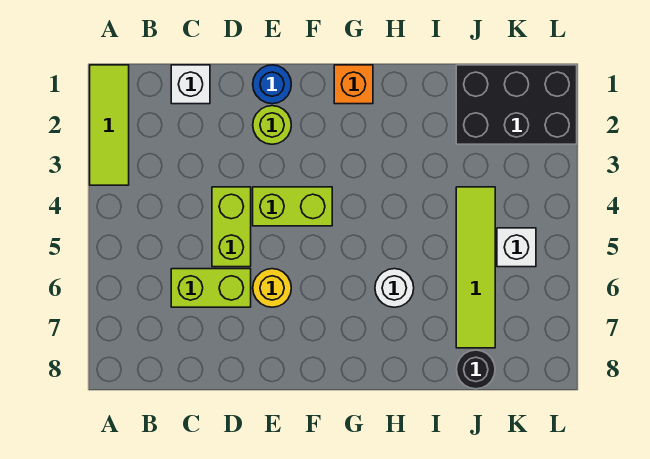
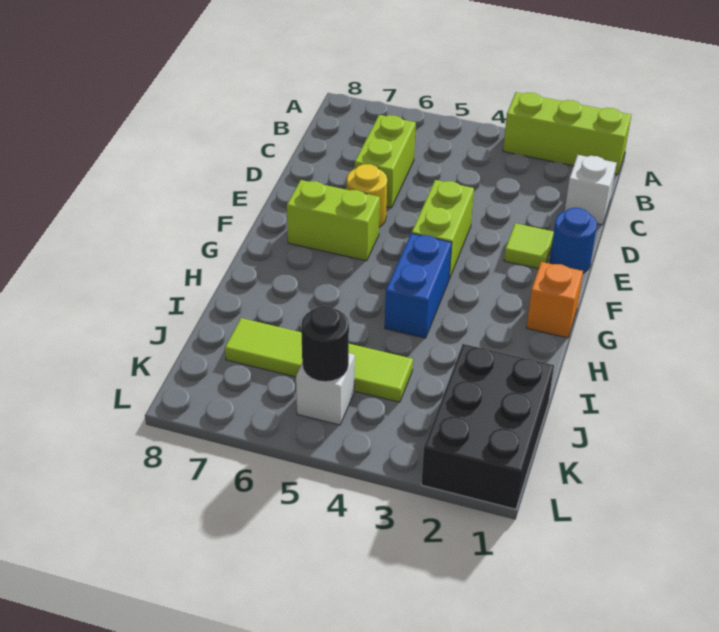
lime 1x3 tile [90,65,129,185] -> lime 1x3 brick [503,92,631,175]
lime 1x2 brick [212,187,251,267] -> lime 1x2 brick moved to [287,180,380,261]
lime 1x1 round brick [253,106,291,144] -> lime 1x1 tile [504,223,554,269]
none -> blue 1x2 brick [385,233,452,338]
white 1x1 round brick [375,269,414,307] -> none
black 1x1 round brick [456,350,495,389] -> black 1x1 round brick moved to [301,306,349,382]

